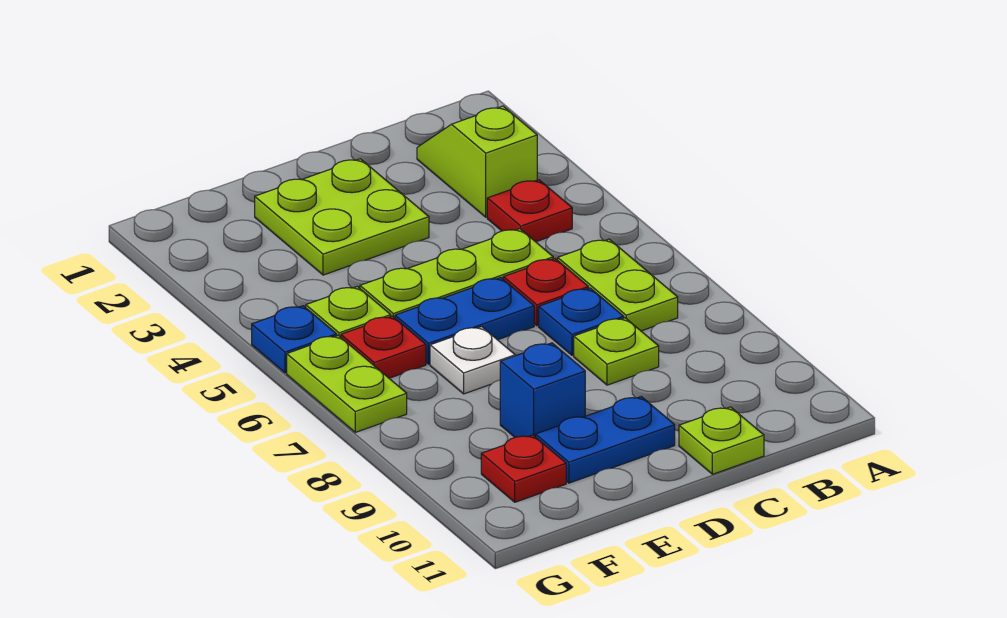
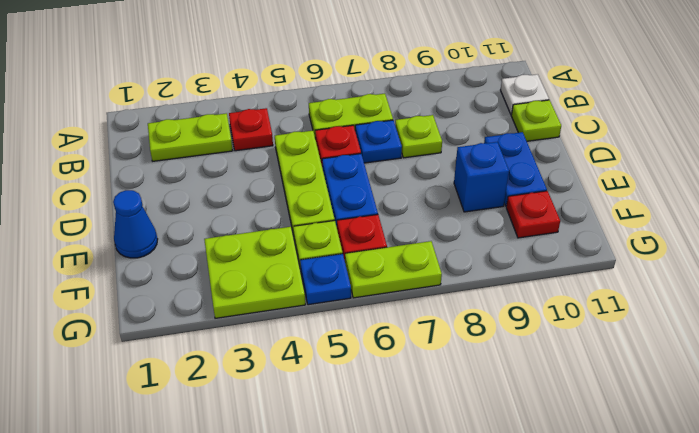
lime 1x2 slope [417,106,537,217] -> lime 1x2 plate [148,113,232,161]
lime 2x2 plate [255,159,429,275] -> lime 2x2 plate moved to [204,227,305,318]
none -> blue 1x1 cone [113,190,158,258]
white 1x1 plate [430,327,515,394] -> white 1x1 plate moved to [501,74,549,115]

